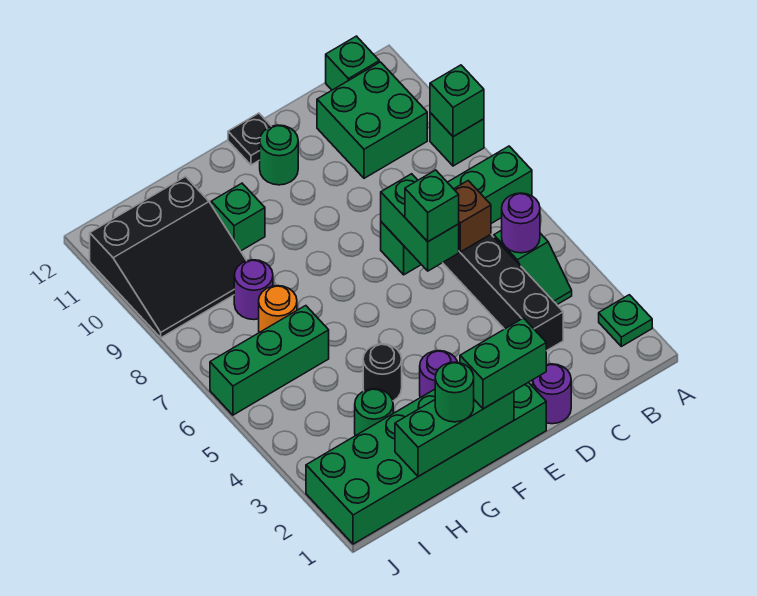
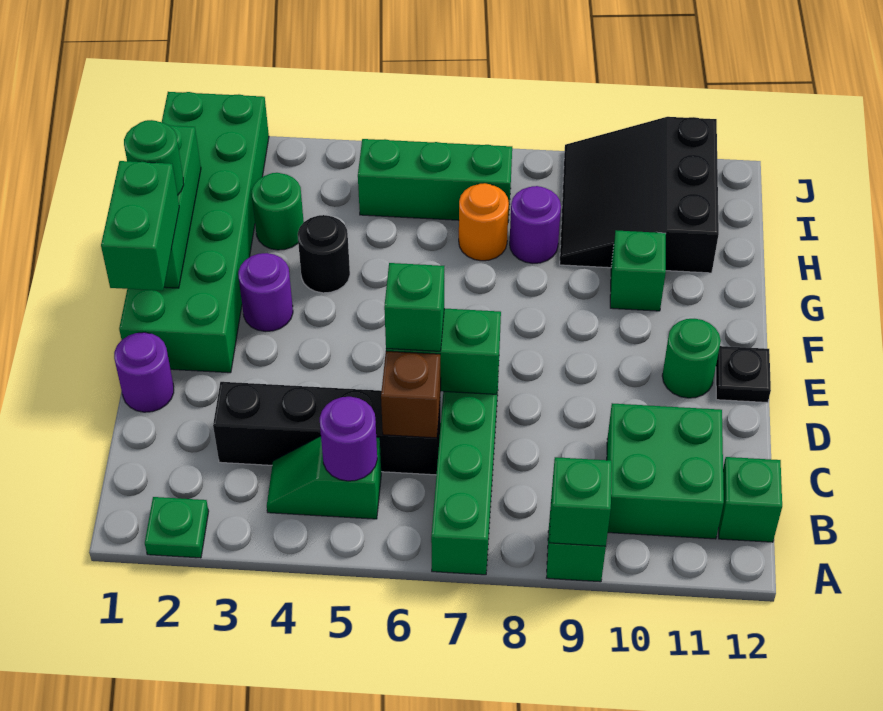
green 1x3 brick [210,306,329,415] -> green 1x3 brick turned to [358,139,512,220]

